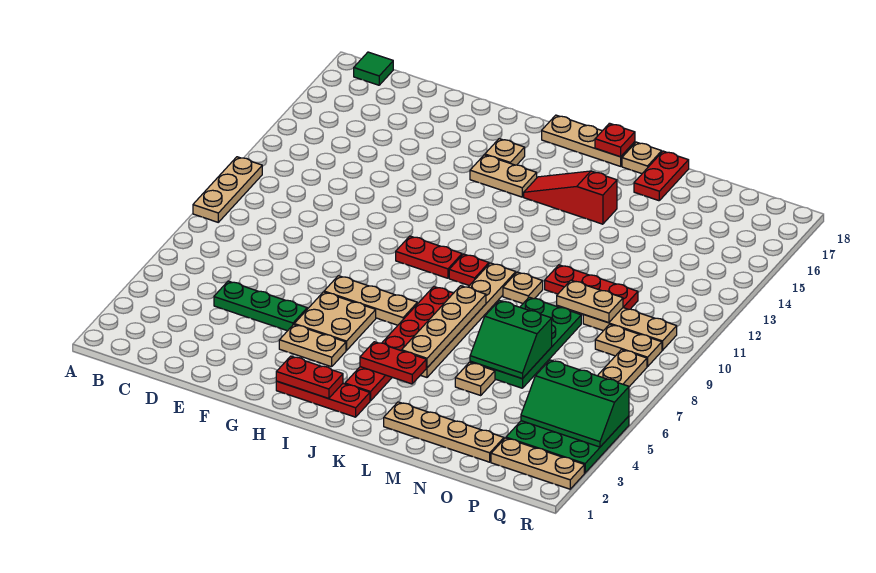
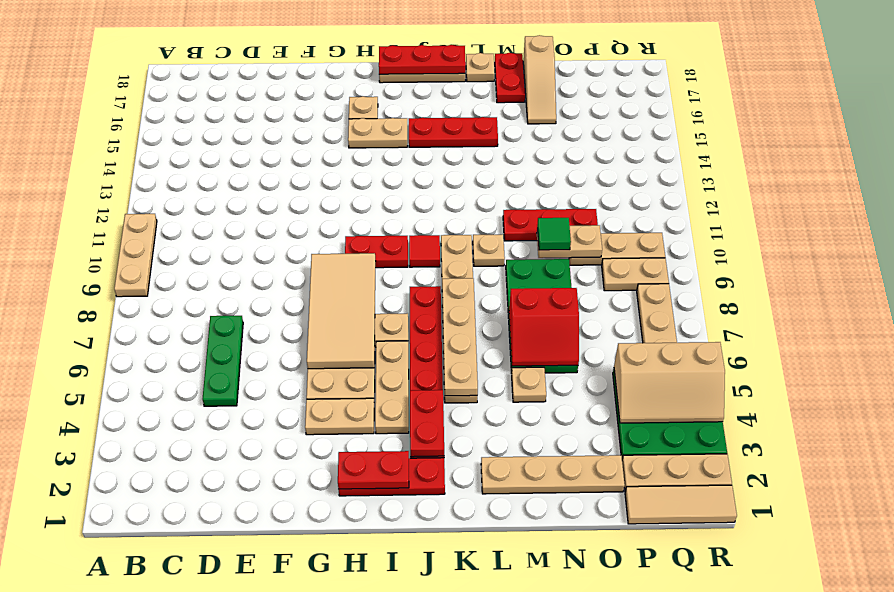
green 1x1 tile [354,52,393,85] -> green 1x1 tile moved to [537,217,571,250]
green 1x3 plate [214,281,307,331] -> green 1x3 plate turned to [202,316,243,406]
none -> tan 2x4 tile [307,253,376,369]
none -> tan 1x3 plate [375,341,409,434]
red 1x2 plate [360,342,426,384] -> red 1x2 plate turned to [410,390,444,457]
red 1x1 plate [449,254,489,286] -> red 1x1 tile [409,235,440,267]
red 1x3 slope [524,171,617,224] -> red 1x3 plate [409,117,498,147]
red 1x1 plate [595,123,635,157] -> red 1x3 plate [379,45,466,74]
green 2x2 slope [470,300,552,379] -> red 2x2 slope [509,288,579,366]
none -> tan 1x3 slope [523,35,556,124]
none -> tan 1x3 tile [625,485,737,524]
green 2x3 slope [521,360,629,447] -> tan 2x3 slope [614,342,725,423]

